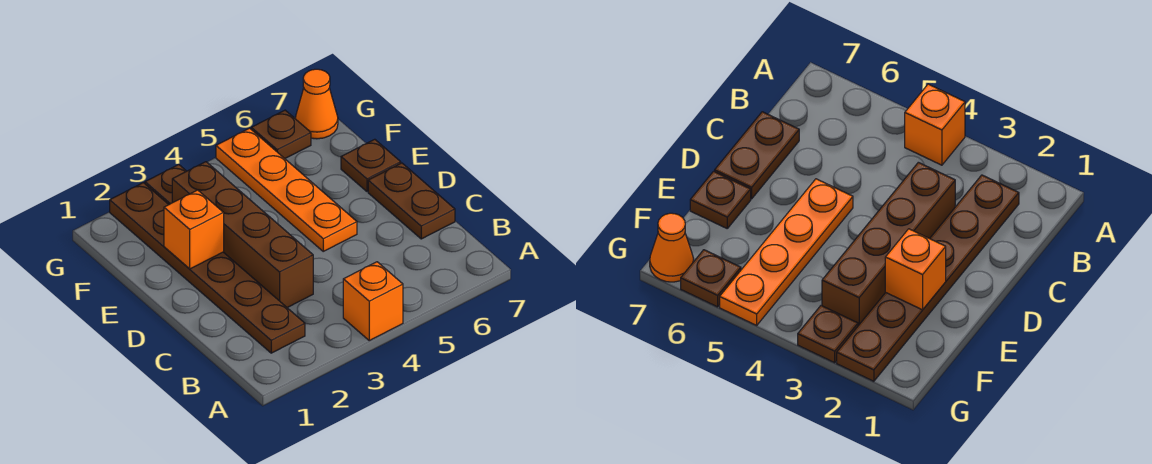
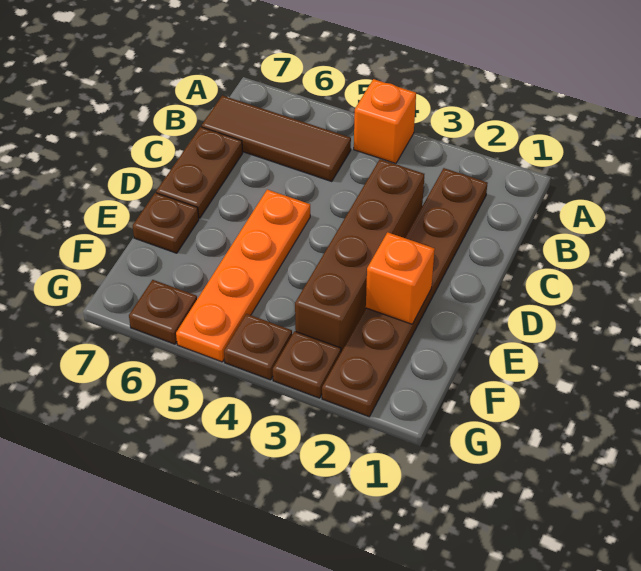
none -> brown 1x3 tile [202,95,351,181]
none -> brown 1x1 plate [224,314,292,380]
orange 1x1 cone [295,69,338,139] -> none

